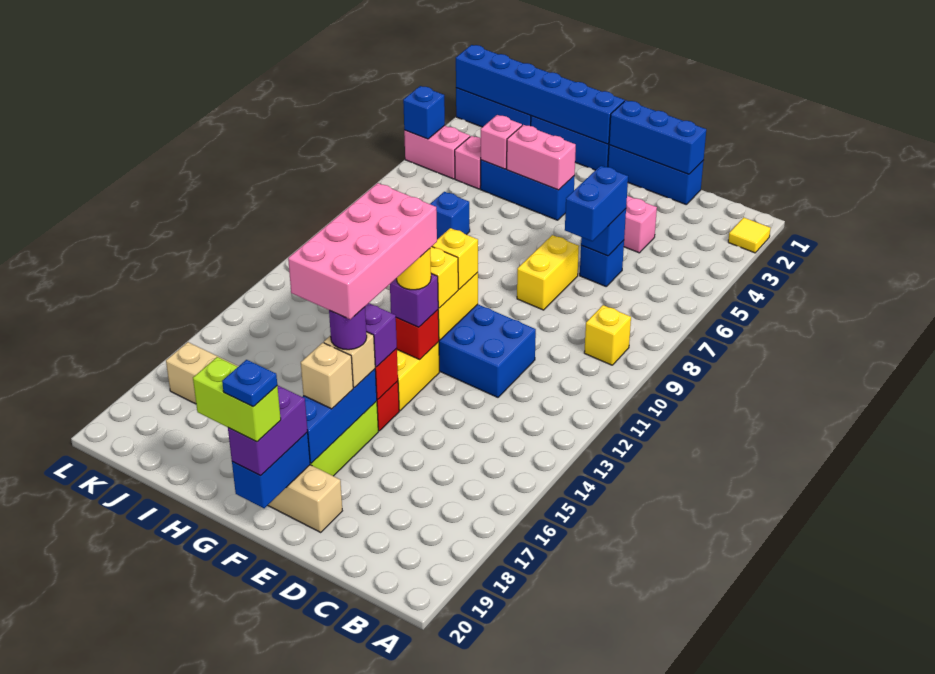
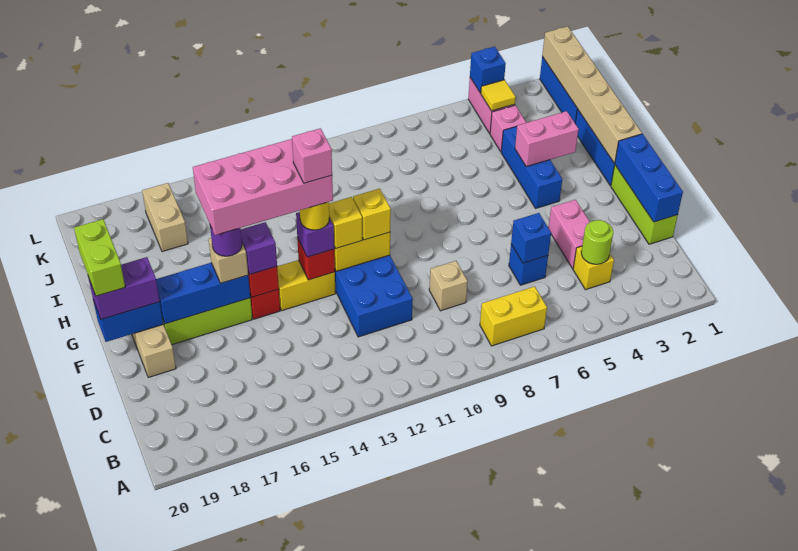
yellow 1x1 tile [728,217,771,253] -> yellow 1x1 tile moved to [481,80,516,111]
yellow 1x1 brick [584,305,631,365] -> yellow 1x1 brick moved to [573,246,614,290]
none -> lime 1x1 round brick [581,220,613,264]
blue 1x3 brick [608,145,703,204] -> lime 1x3 brick [611,165,678,244]
blue 1x2 brick [565,166,628,241] -> none
yellow 1x2 brick [517,235,579,310] -> yellow 1x2 brick moved to [480,286,547,346]
tan 1x1 brick [301,343,353,409] -> tan 1x1 brick moved to [429,261,468,311]
blue 1x1 plate [222,360,277,407] -> none
blue 1x6 brick [456,45,624,144] -> tan 1x6 brick [542,26,642,163]
pink 1x2 brick [507,125,576,190] -> pink 1x2 brick turned to [515,111,579,167]
pink 1x1 brick [481,115,522,169] -> pink 1x1 brick moved to [292,128,332,183]
blue 1x1 brick [431,192,470,239] -> none

